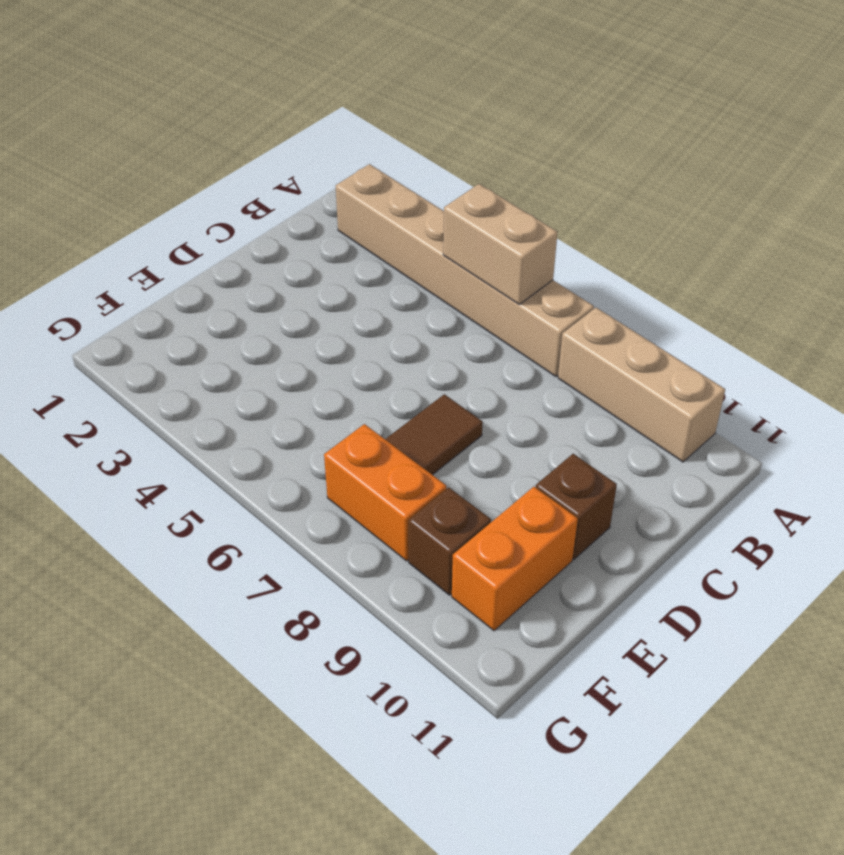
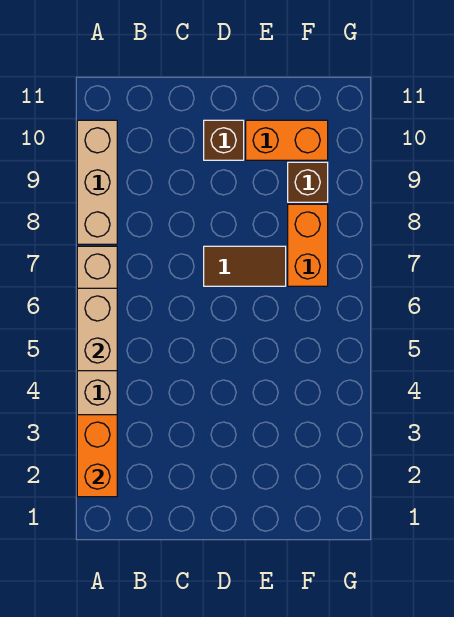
none -> orange 1x2 brick [77,415,117,497]

